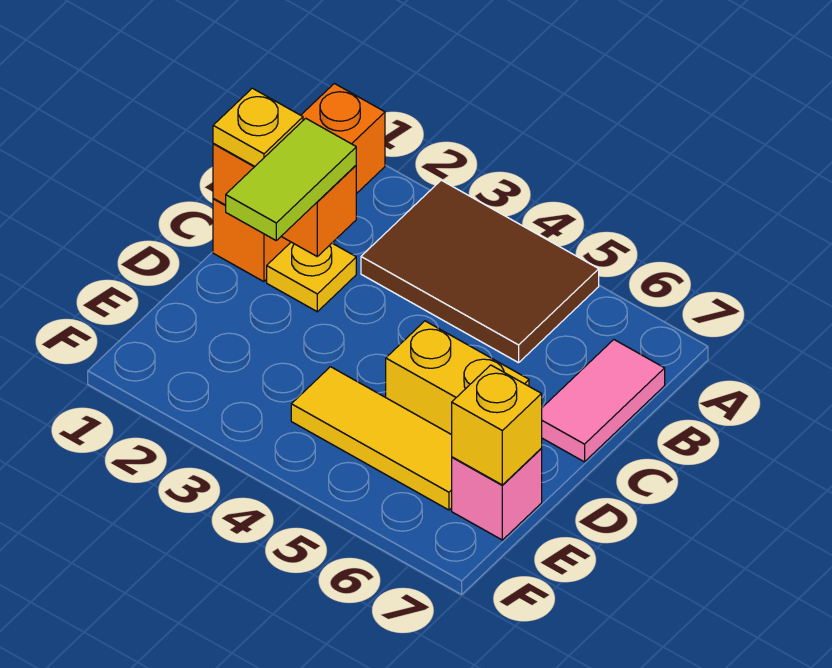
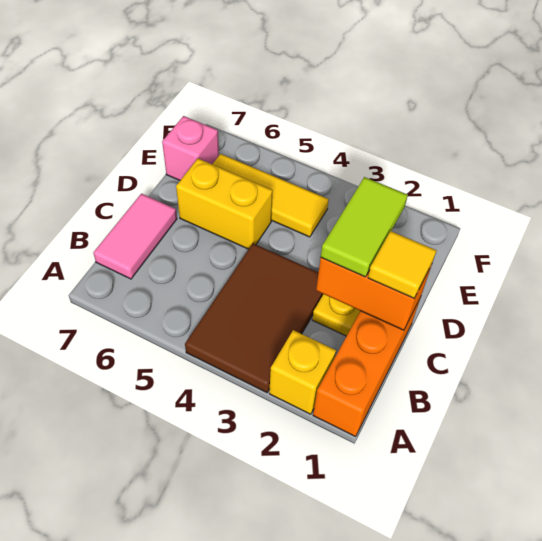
brown 2x3 tile [361,180,599,363] -> brown 2x3 tile turned to [185,243,323,393]
yellow 1x1 plate [213,88,303,167] -> yellow 1x1 tile [368,231,437,298]
yellow 1x1 brick [452,365,542,485] -> yellow 1x1 brick moved to [269,330,336,414]

